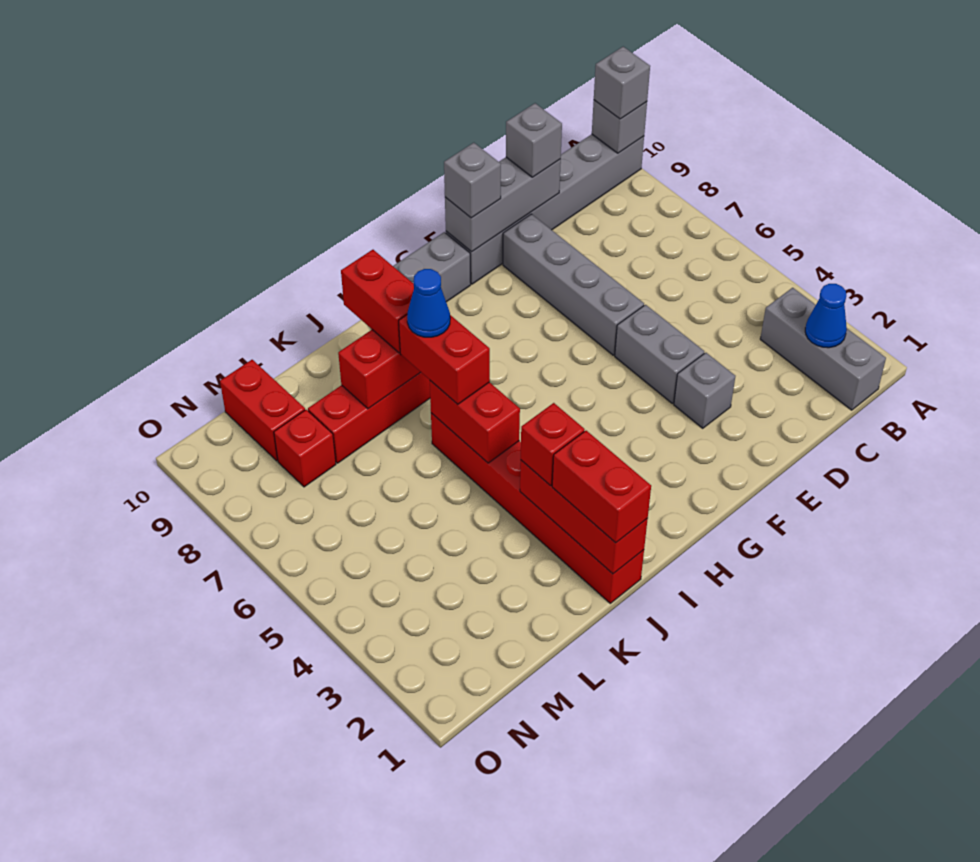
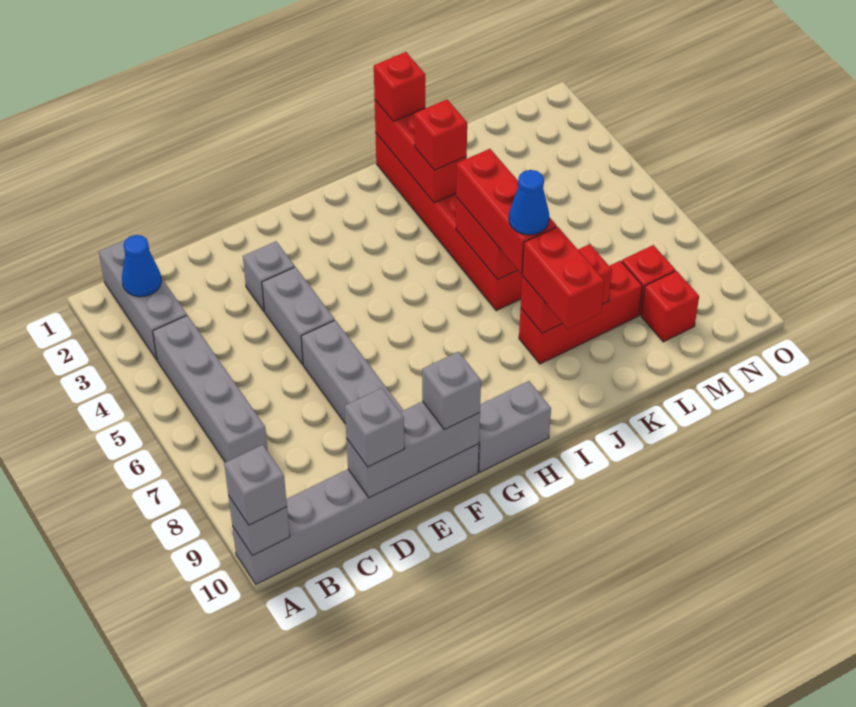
none -> grey 1x4 brick [153,315,268,462]
red 1x2 brick [552,431,651,543] -> red 1x1 brick [374,52,425,121]
red 1x2 brick [399,315,490,404] -> red 1x3 brick [456,149,557,274]
red 1x2 brick [220,360,305,461] -> red 1x1 brick [641,271,699,342]

